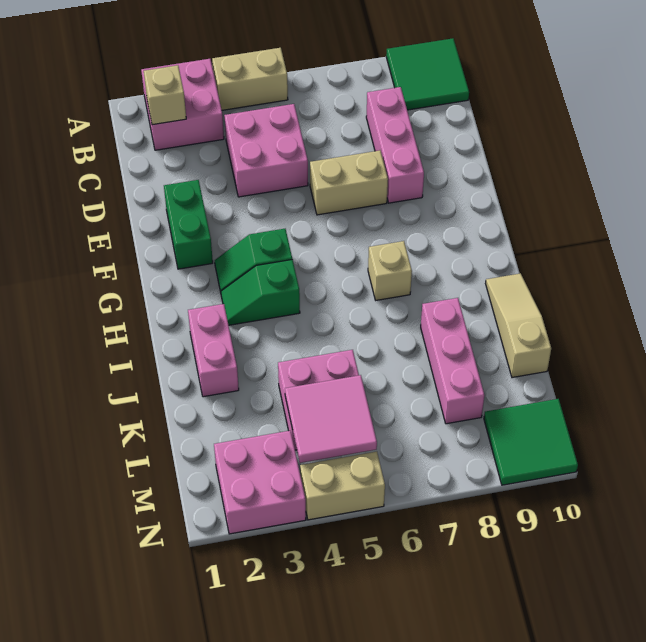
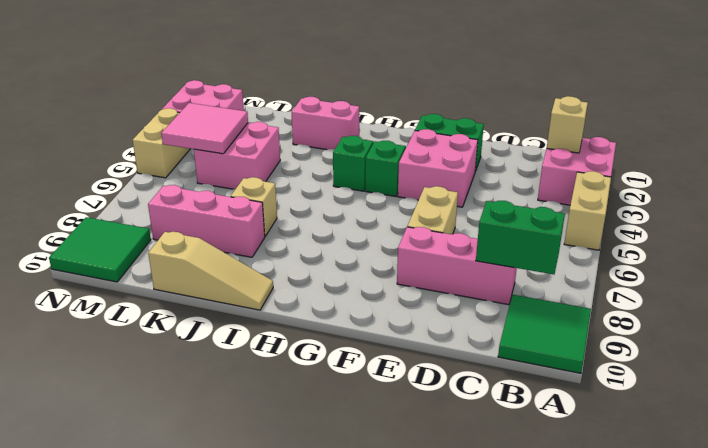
none -> green 1x2 brick [476,201,565,274]
pink 2x2 brick [224,104,308,197] -> pink 2x2 brick moved to [398,129,478,207]
tan 1x1 brick [368,241,412,300] -> tan 1x1 brick moved to [231,177,277,236]

